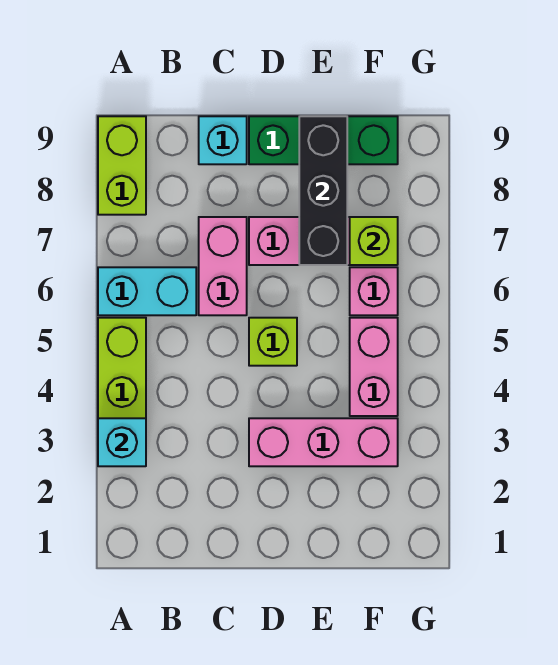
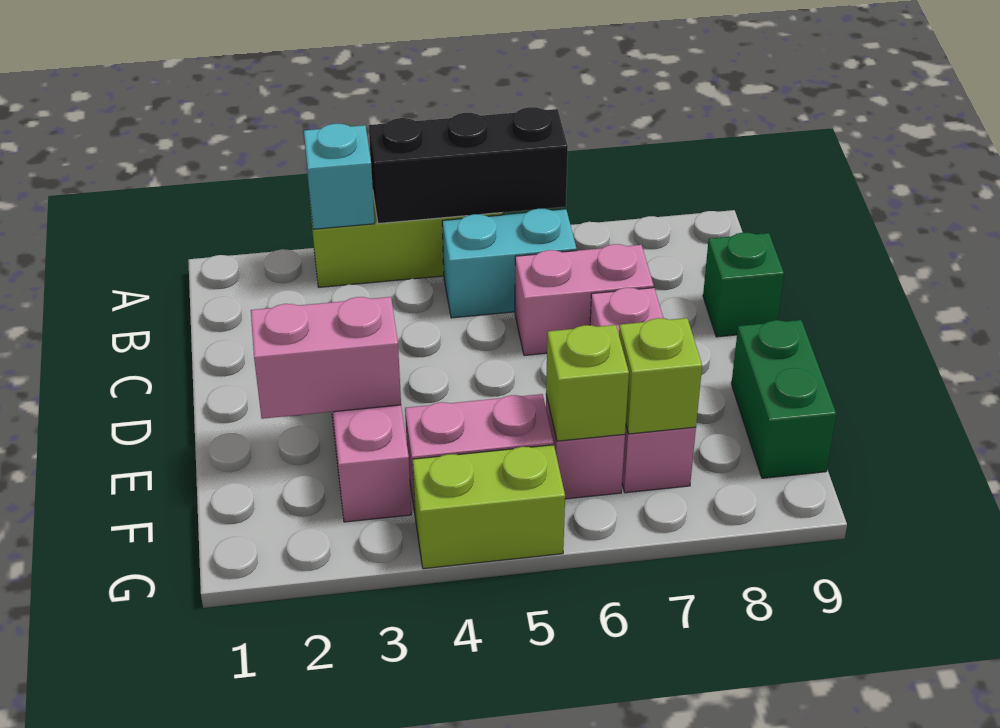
cyan 1x2 brick [98,267,196,315] -> cyan 1x2 brick turned to [442,209,577,318]
lime 1x2 brick [98,116,146,215] -> lime 1x2 brick moved to [413,445,565,569]
cyan 1x1 brick [199,116,247,164] -> green 1x1 brick [703,232,784,337]
lime 1x1 brick [249,318,297,366] -> lime 1x1 brick moved to [546,325,629,441]
green 1x3 brick [249,116,398,164] -> green 1x2 brick [731,320,836,478]
none -> pink 1x2 brick [251,297,401,419]
black 1x3 brick [299,116,347,265] -> black 1x3 brick moved to [369,107,568,224]

